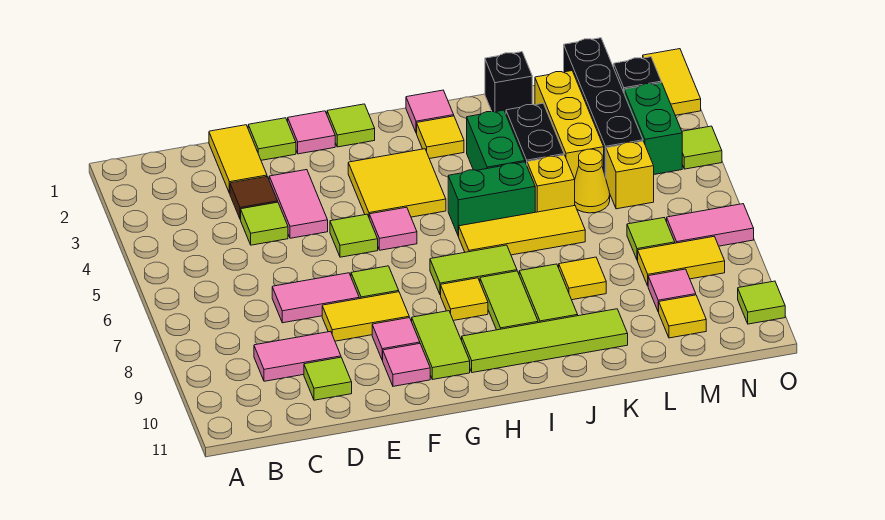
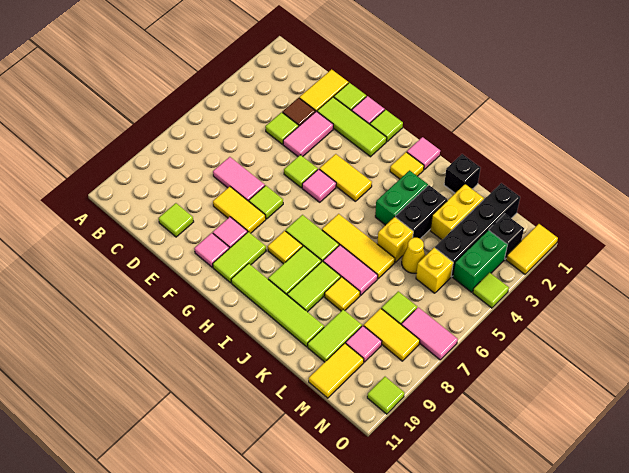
pink 1x2 tile [254,331,341,381] -> pink 1x2 tile moved to [323,245,378,295]
none -> lime 1x3 tile [317,97,387,157]
yellow 2x2 tile [348,149,446,217] -> yellow 1x2 tile [319,154,372,201]
green 1x2 brick [448,162,535,236] -> none
yellow 1x3 brick [535,71,604,179] -> yellow 1x2 brick [430,184,484,240]
none -> lime 1x2 tile [308,310,362,362]
yellow 1x1 tile [659,295,706,338] -> yellow 1x2 tile [309,343,364,398]

